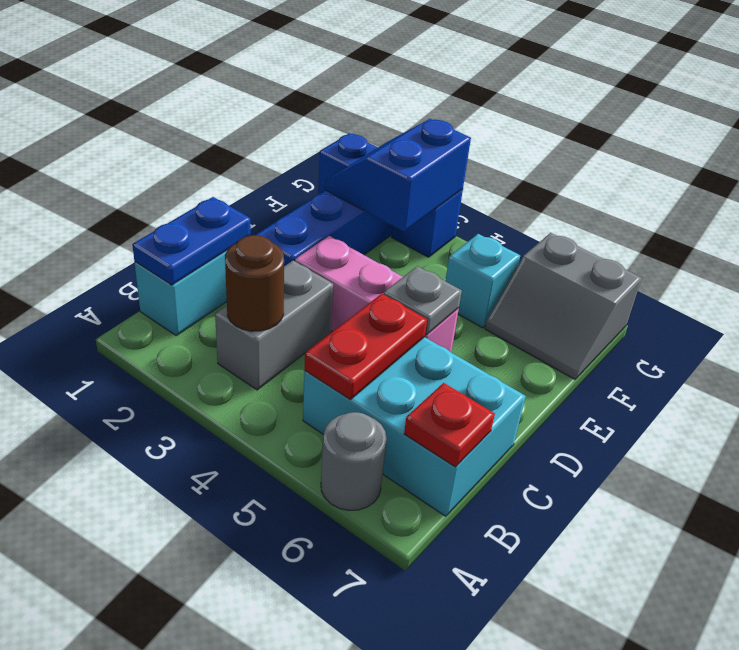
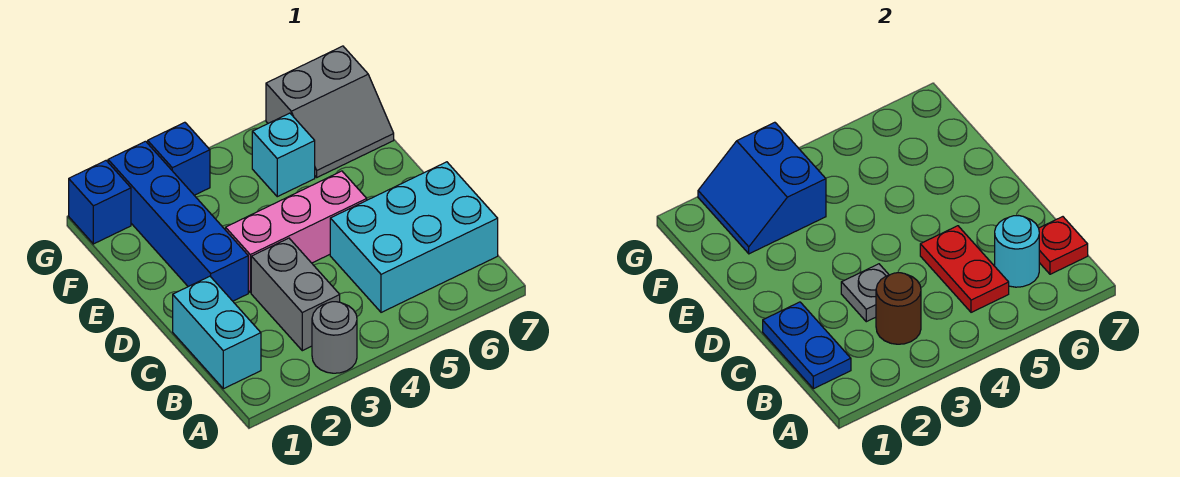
grey 1x1 round brick [321,412,387,510] -> grey 1x1 round brick moved to [312,302,357,373]
none -> cyan 1x1 round brick [995,216,1039,287]
grey 1x1 plate [384,266,462,335] -> grey 1x1 plate moved to [841,264,889,322]

